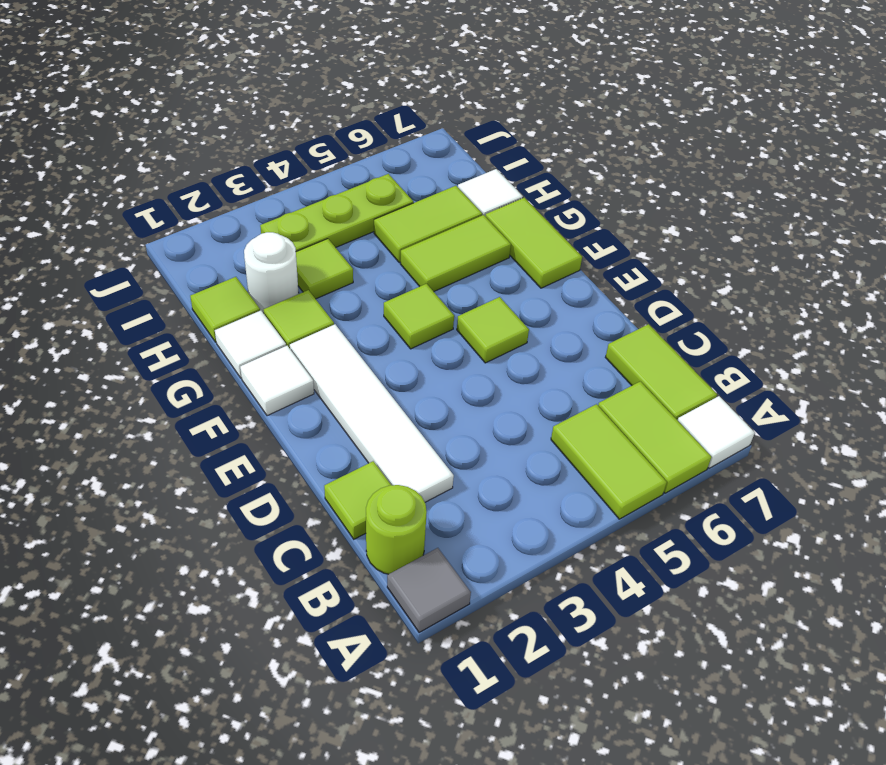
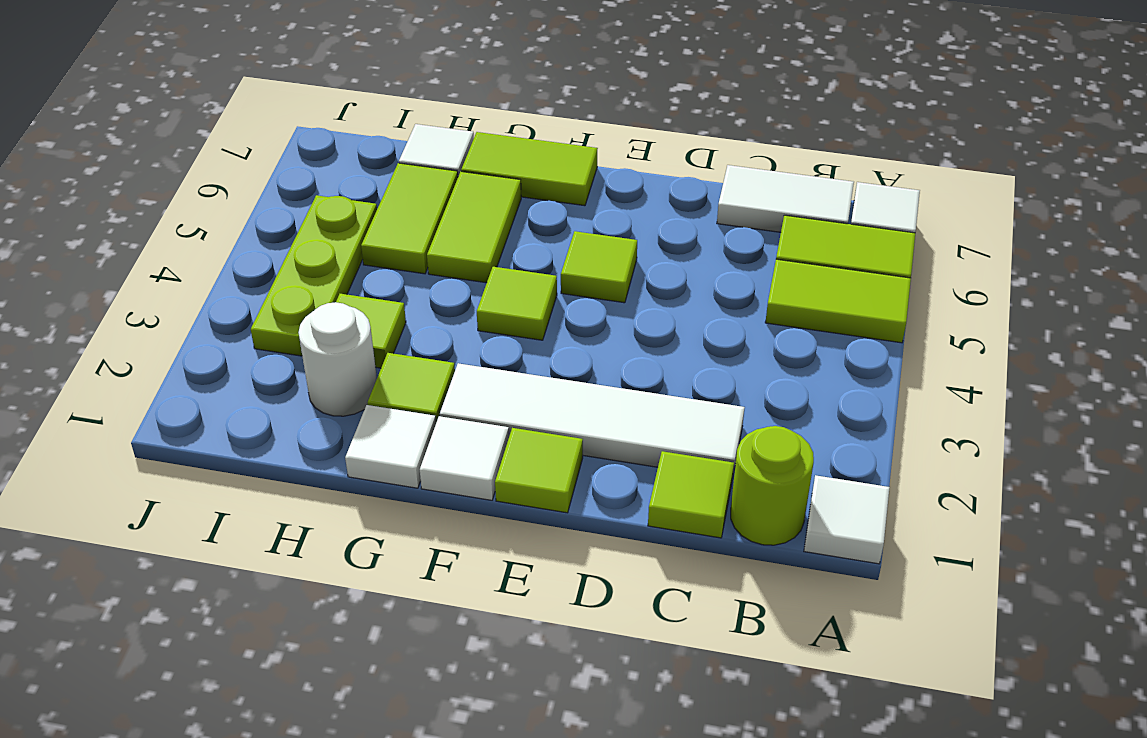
grey 1x1 tile [387,548,471,633] -> white 1x1 tile [804,475,890,564]
lime 1x2 tile [605,324,717,420] -> white 1x2 tile [717,165,854,232]
lime 1x1 tile [190,277,260,342] -> lime 1x1 tile moved to [495,428,583,513]

